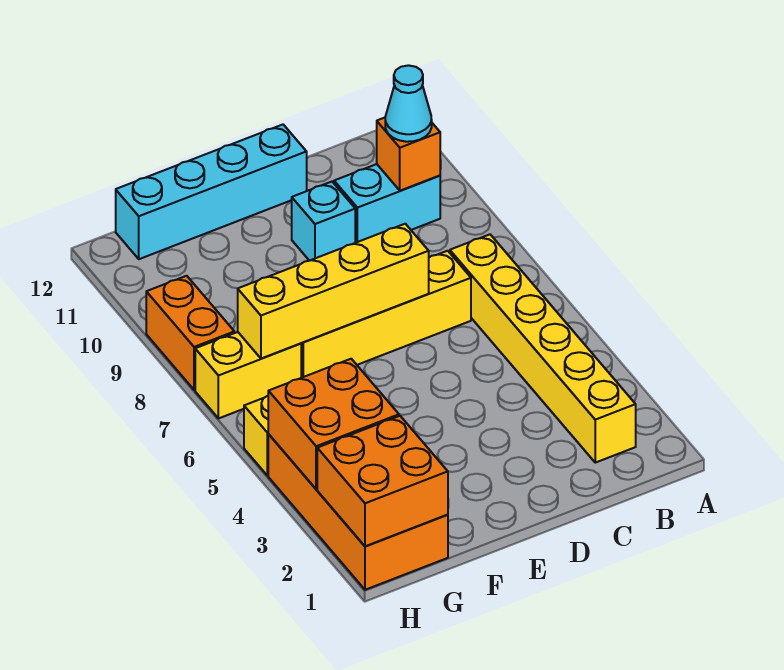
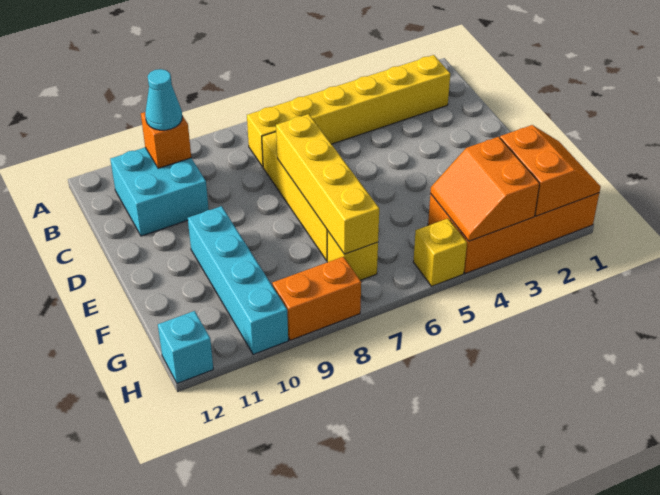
cyan 1x2 brick [334,164,440,243] -> cyan 2x2 brick [110,148,209,236]
cyan 1x1 brick [292,182,355,261] -> cyan 1x1 brick moved to [158,311,213,383]
cyan 1x4 brick [116,125,307,259] -> cyan 1x4 brick moved to [188,206,288,354]
orange 2x2 brick [317,416,448,546] -> orange 2x2 slope [500,125,601,216]
orange 2x2 brick [268,359,399,489] -> orange 2x2 slope [430,137,540,241]
yellow 1x2 brick [195,332,301,418] -> yellow 1x1 brick [327,231,378,280]

